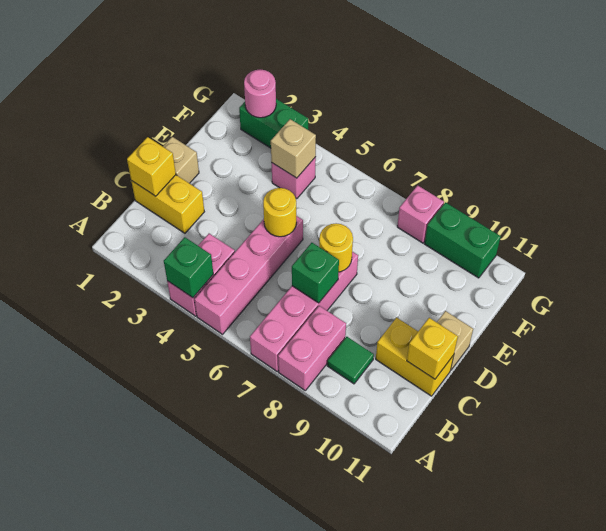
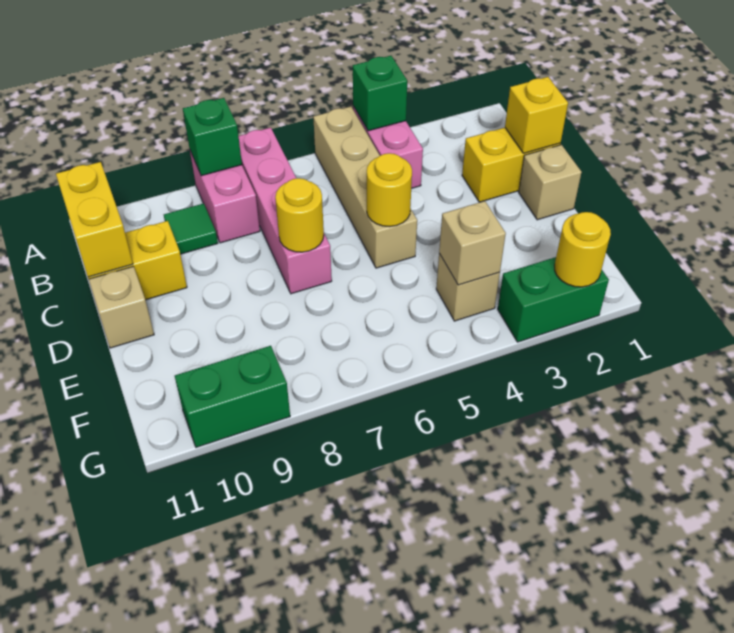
pink 1x4 brick [194,216,303,334] -> tan 1x4 brick [313,107,417,268]
green 1x1 brick [292,243,339,303] -> green 1x1 brick moved to [183,98,242,176]
yellow 1x1 brick [407,318,458,379] -> yellow 1x2 brick [56,162,133,277]
pink 1x1 brick [272,157,316,199] -> tan 1x1 brick [436,254,500,321]
pink 1x1 round brick [244,69,276,118] -> yellow 1x1 round brick [555,212,611,287]
pink 1x1 brick [397,185,444,243] -> none

